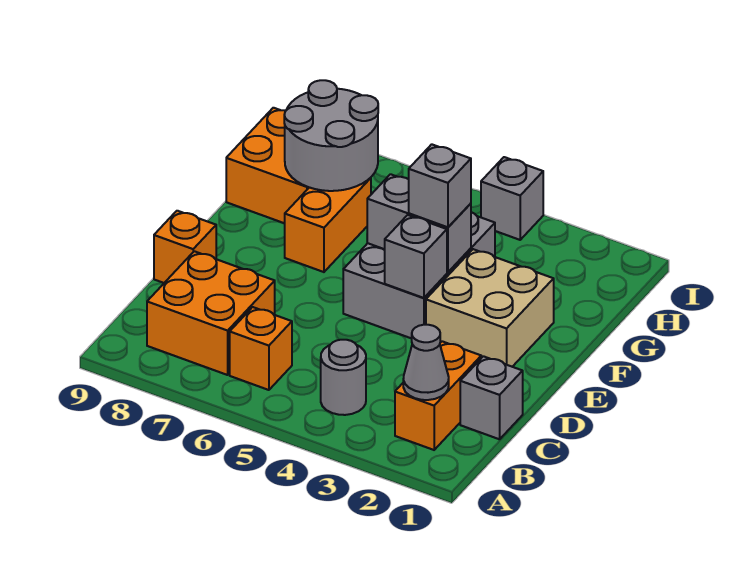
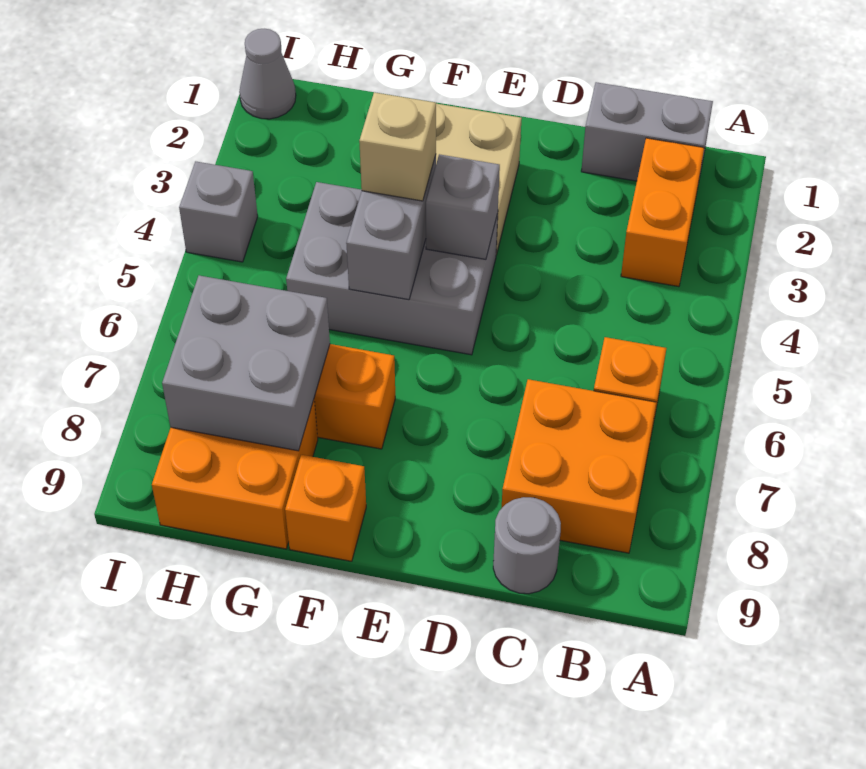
orange 1x2 brick [395,341,481,450] -> orange 1x2 brick turned to [621,138,704,287]
grey 1x1 cone [403,325,449,400] -> grey 1x1 cone moved to [239,29,296,119]
grey 1x1 round brick [321,340,366,415] -> grey 1x1 round brick moved to [493,497,561,594]
grey 1x1 brick [460,356,523,439] -> grey 1x2 brick [581,82,713,181]
orange 1x1 brick [154,211,216,283] -> orange 1x1 brick moved to [285,455,366,561]
grey 1x1 brick [409,144,471,227] -> tan 1x1 brick [359,92,436,201]
grey 2x2 round brick [284,80,378,191] -> grey 2x2 brick [162,275,330,451]

